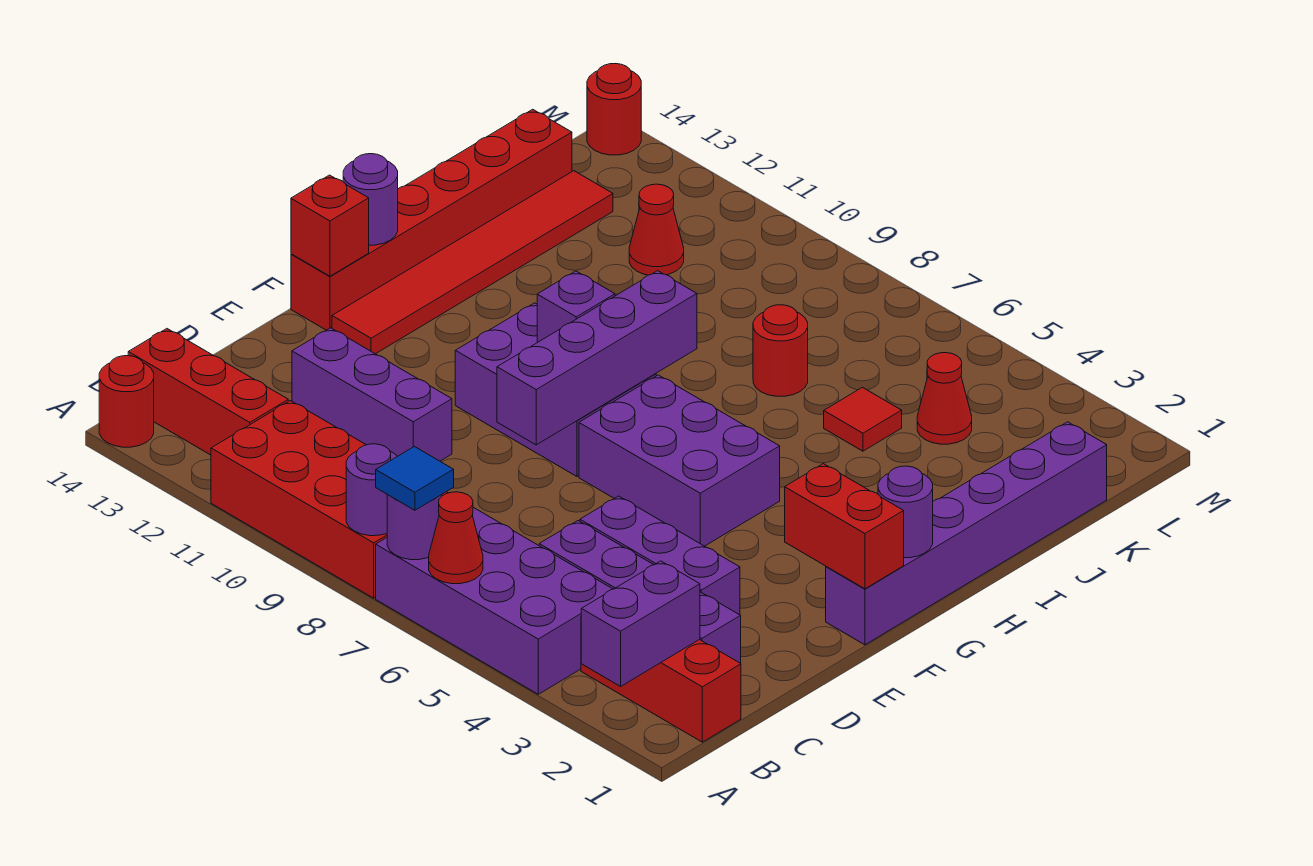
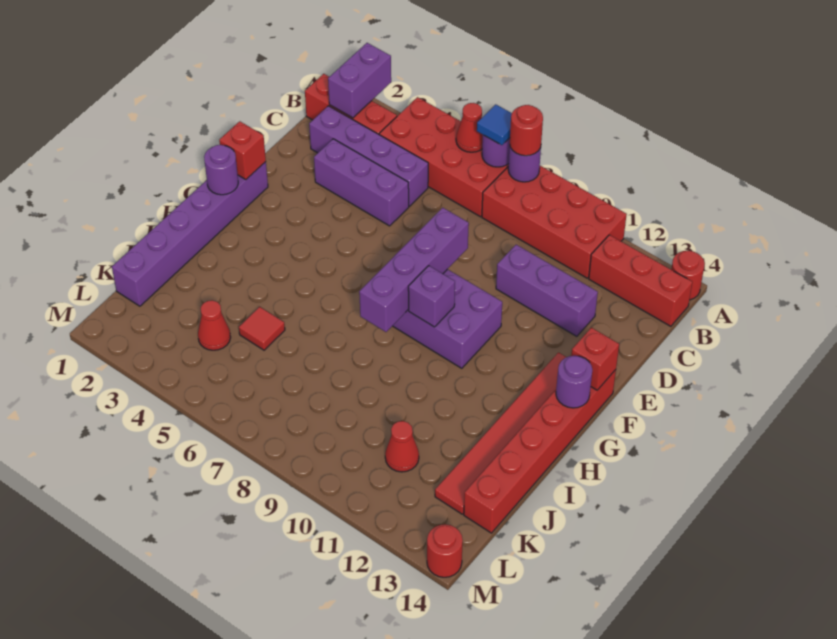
purple 2x4 brick [376,507,612,694] -> red 2x4 brick [379,97,509,217]
red 1x2 brick [785,464,904,589] -> red 1x1 brick [219,121,266,179]
purple 2x3 brick [579,375,780,546] -> none
red 1x1 round brick [753,305,808,396] -> red 1x1 round brick moved to [510,105,543,156]

